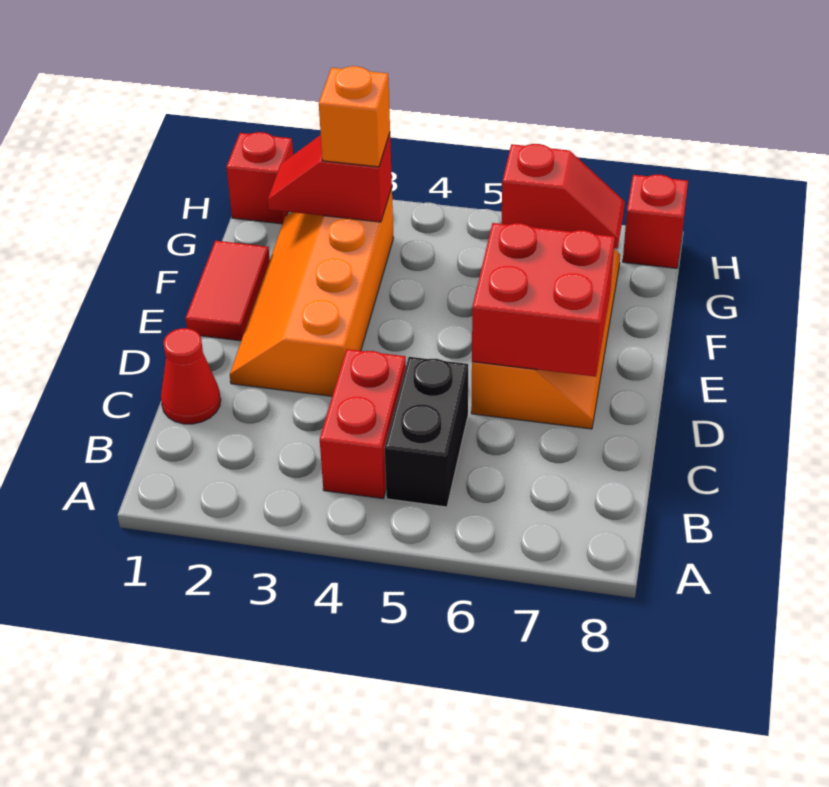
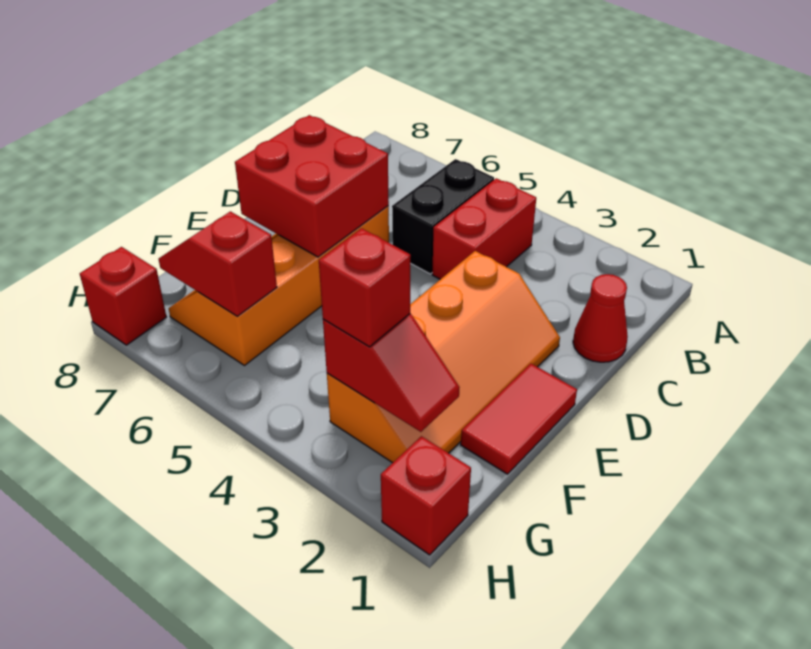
orange 1x1 brick [319,66,390,167] -> red 1x1 brick [319,228,411,347]

